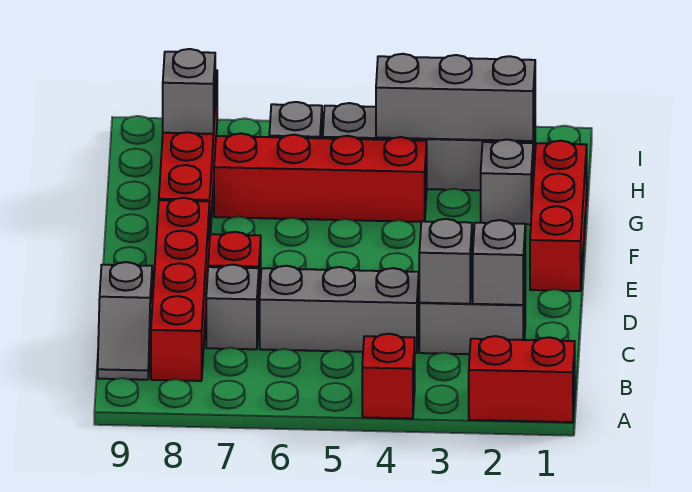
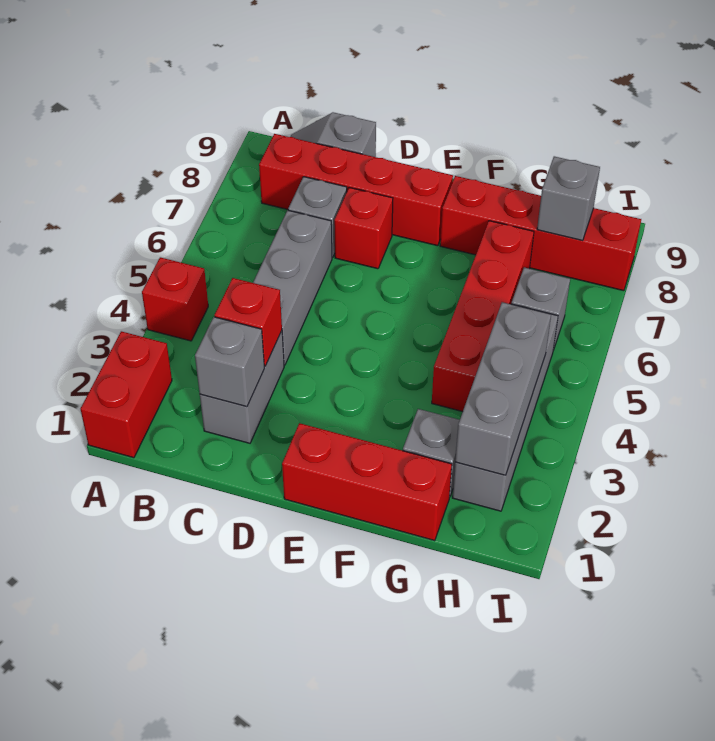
grey 1x1 brick [419,219,472,304] -> red 1x1 brick [214,278,282,366]

